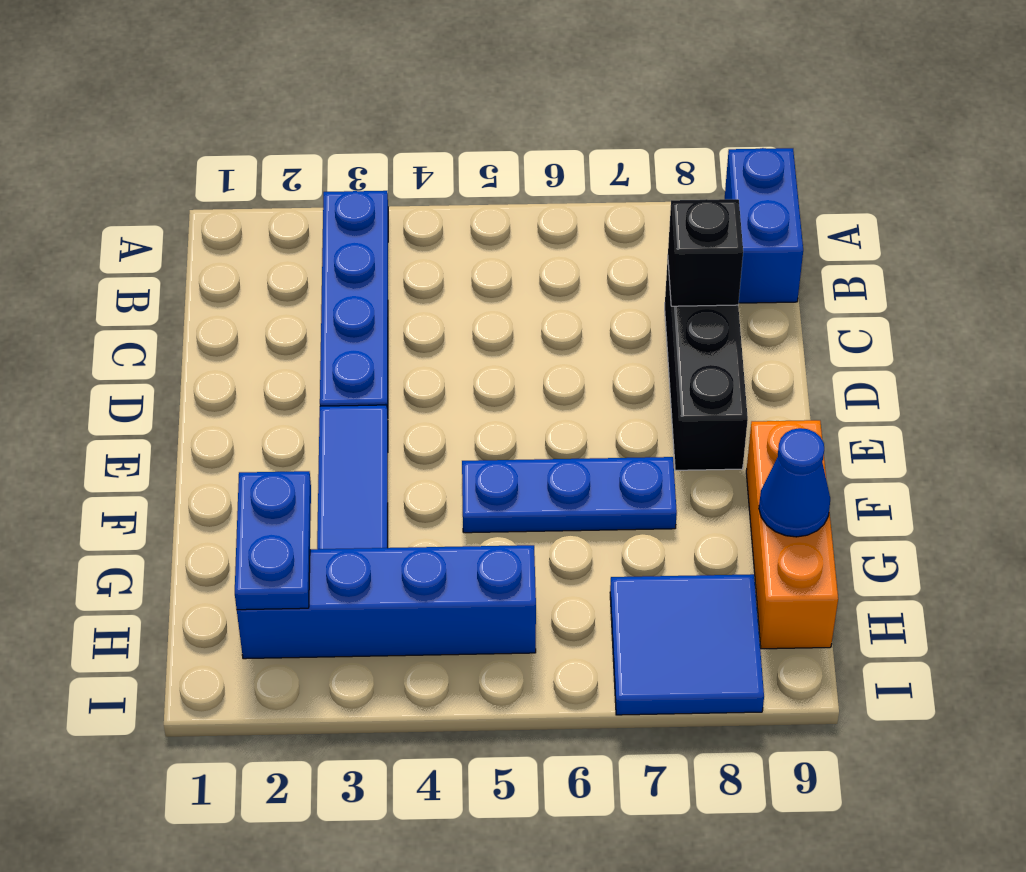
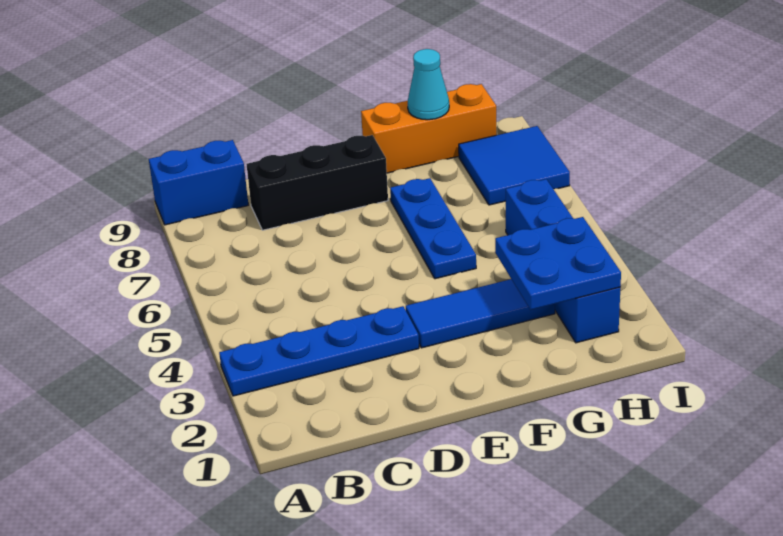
black 1x1 brick [668,199,743,306] -> none
blue 1x2 plate [235,471,311,610] -> blue 2x2 plate [495,217,621,310]
blue 1x1 cone [759,428,830,537] -> cyan 1x1 cone [408,49,449,120]

